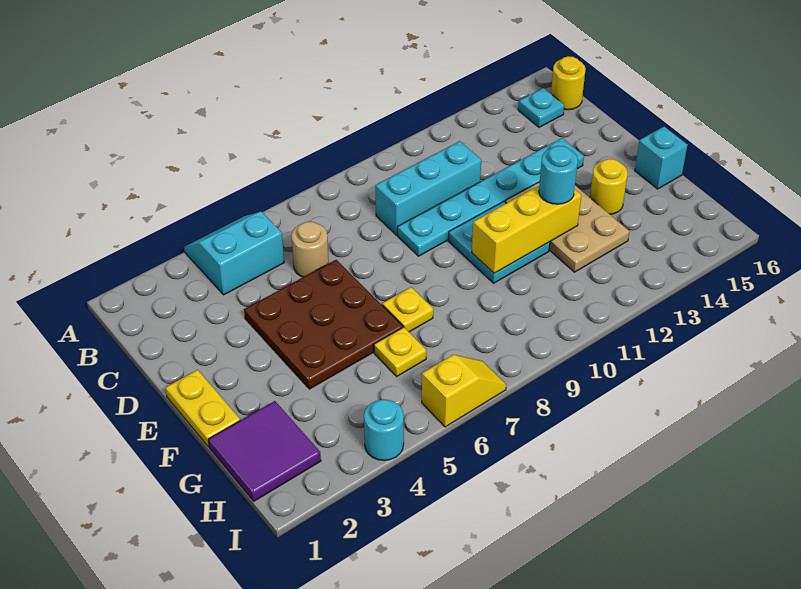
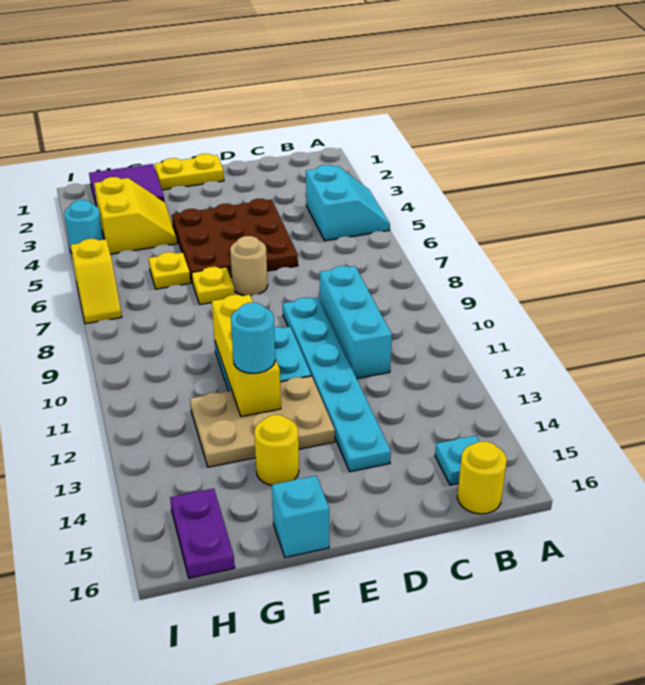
tan 1x1 round brick [291,222,329,277] -> tan 1x1 round brick moved to [230,236,268,296]
none -> yellow 2x2 slope [94,177,177,254]
none -> purple 1x2 plate [170,488,235,578]

